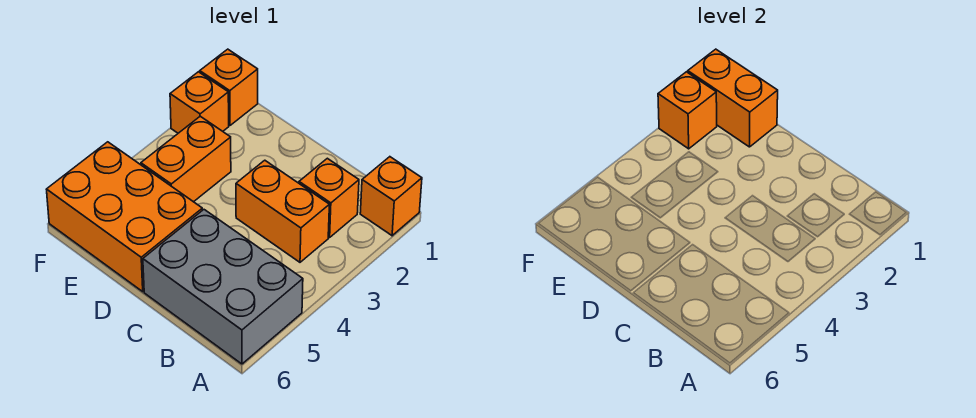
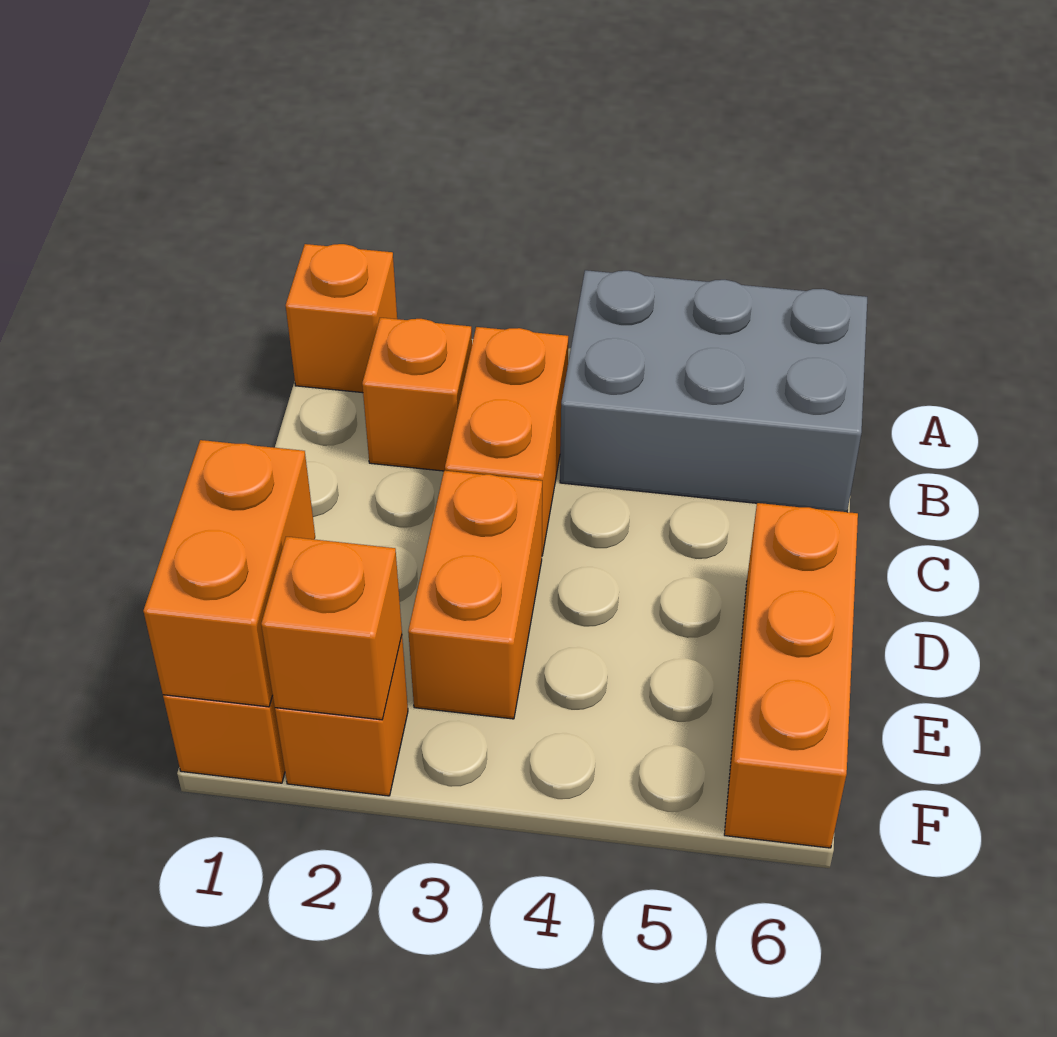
grey 2x3 brick [143,210,303,364] -> grey 2x3 brick turned to [560,270,867,512]
orange 2x3 brick [46,142,202,292] -> orange 1x3 brick [724,503,858,848]
orange 1x2 brick [141,116,231,202] -> orange 1x2 brick turned to [408,471,542,719]

